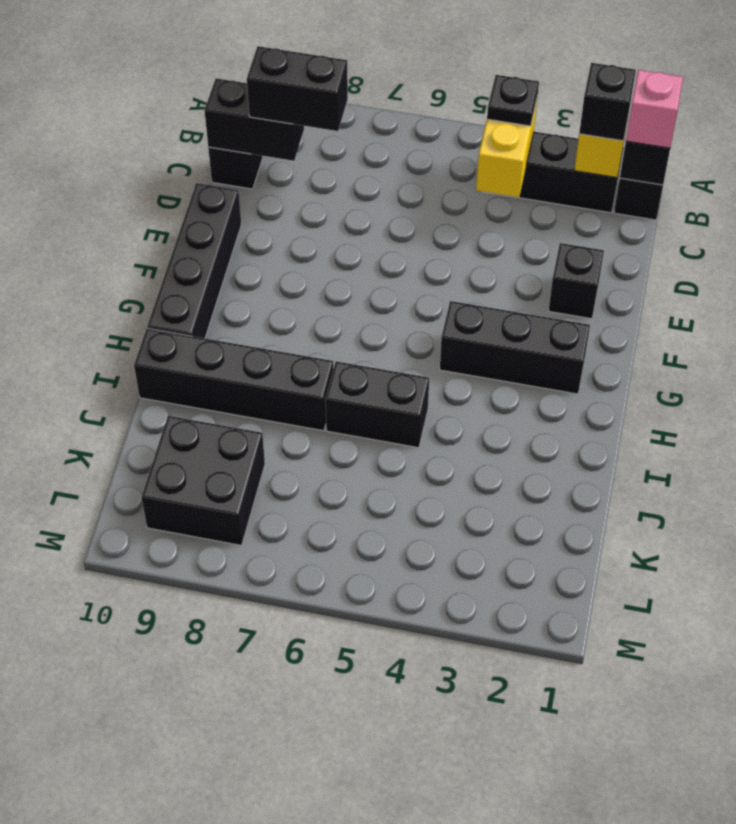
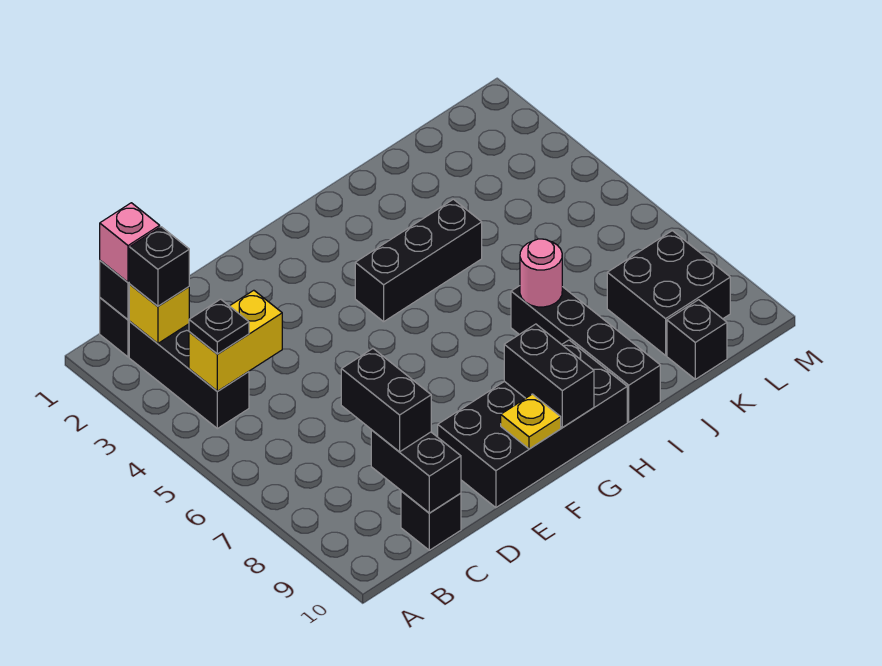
black 1x1 brick [548,243,604,319] -> black 1x1 brick moved to [667,300,727,379]
black 1x4 brick [147,183,241,338] -> black 2x4 brick [438,340,627,508]
none -> yellow 1x1 plate [501,394,561,449]
black 1x3 brick [440,301,590,394] -> black 1x3 brick turned to [355,199,482,322]
black 1x2 brick [325,361,429,448] -> black 1x2 brick moved to [504,324,594,428]
none -> pink 1x1 round brick [520,239,562,307]

